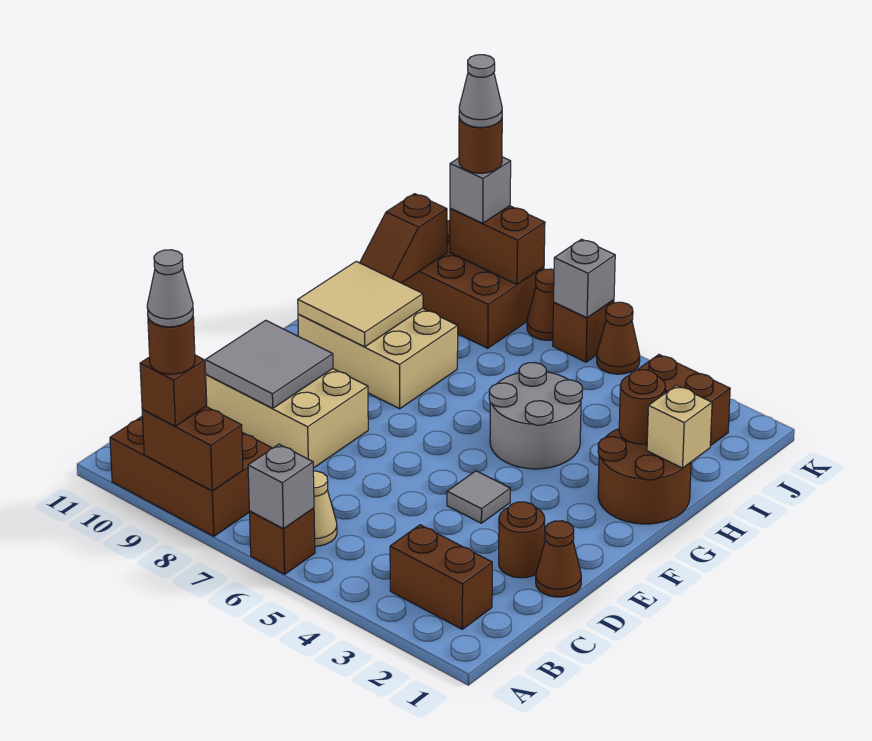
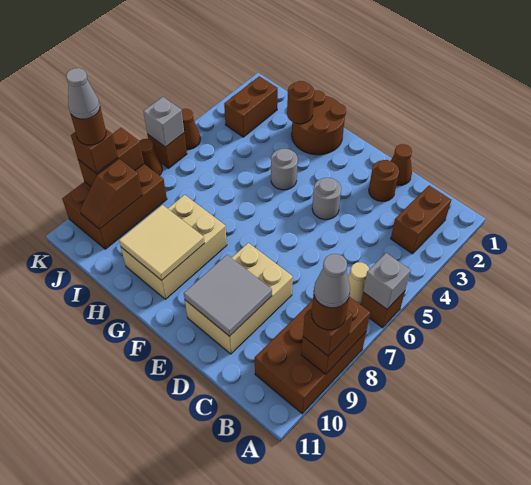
grey 1x1 tile [447,471,510,523] -> grey 1x1 round brick [312,178,341,220]
grey 2x2 round brick [489,363,582,469] -> grey 1x1 round brick [271,149,298,190]
tan 1x1 brick [647,385,712,468] -> none
brown 1x2 slope [360,194,447,283] -> brown 1x2 slope turned to [80,159,142,229]
grey 1x1 brick [450,157,511,223] -> brown 1x1 brick [71,128,118,174]

